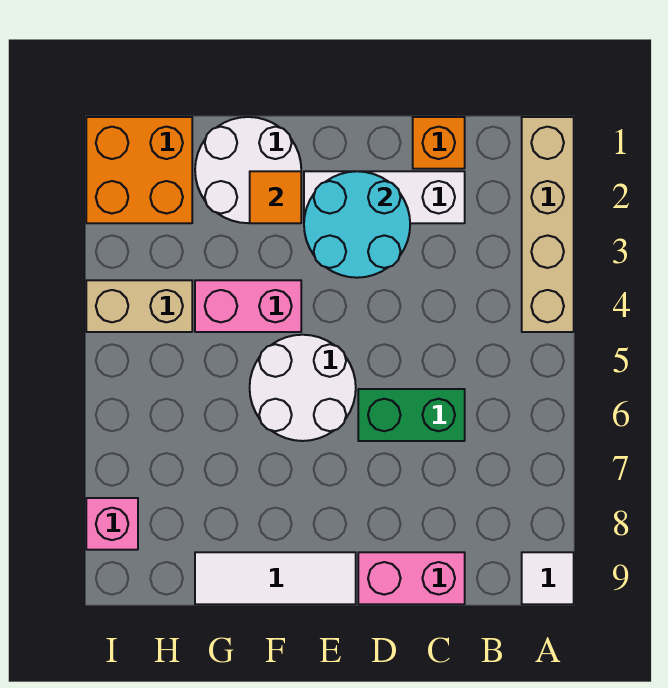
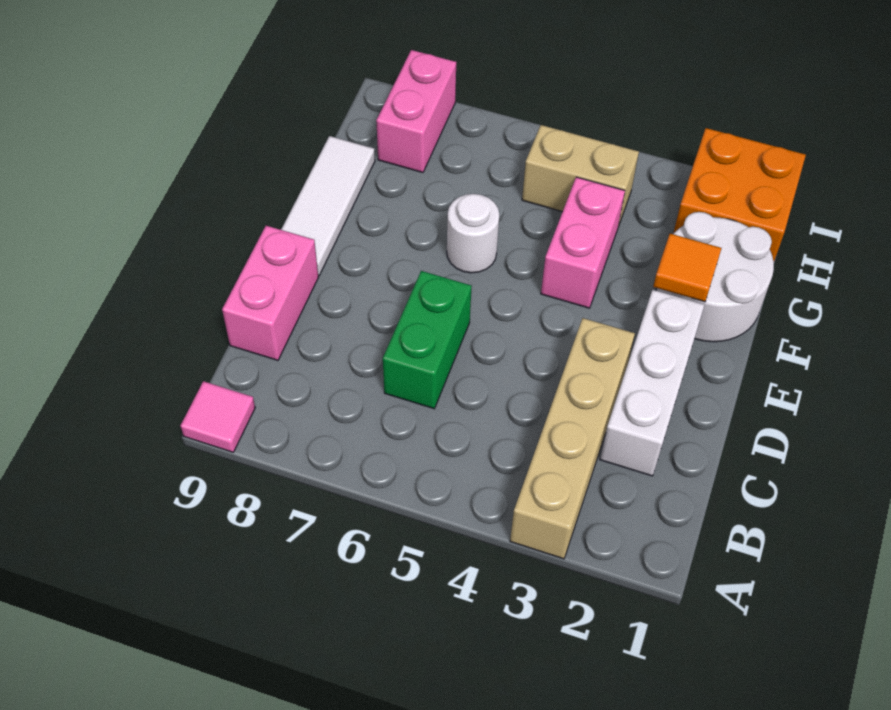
tan 1x4 brick [522,117,574,332] -> tan 1x4 brick turned to [510,318,635,559]
white 1x1 tile [522,552,574,604] -> pink 1x1 tile [181,381,255,452]
orange 1x1 brick [413,117,465,169] -> none
cyan 2x2 round brick [304,171,410,278] -> none
white 2x2 round brick [250,335,356,441] -> white 1x1 round brick [447,194,499,273]
tan 1x2 brick [86,280,192,332] -> tan 1x2 brick turned to [522,125,639,227]
pink 1x1 brick [86,498,138,550] -> pink 1x2 brick [376,50,456,173]

